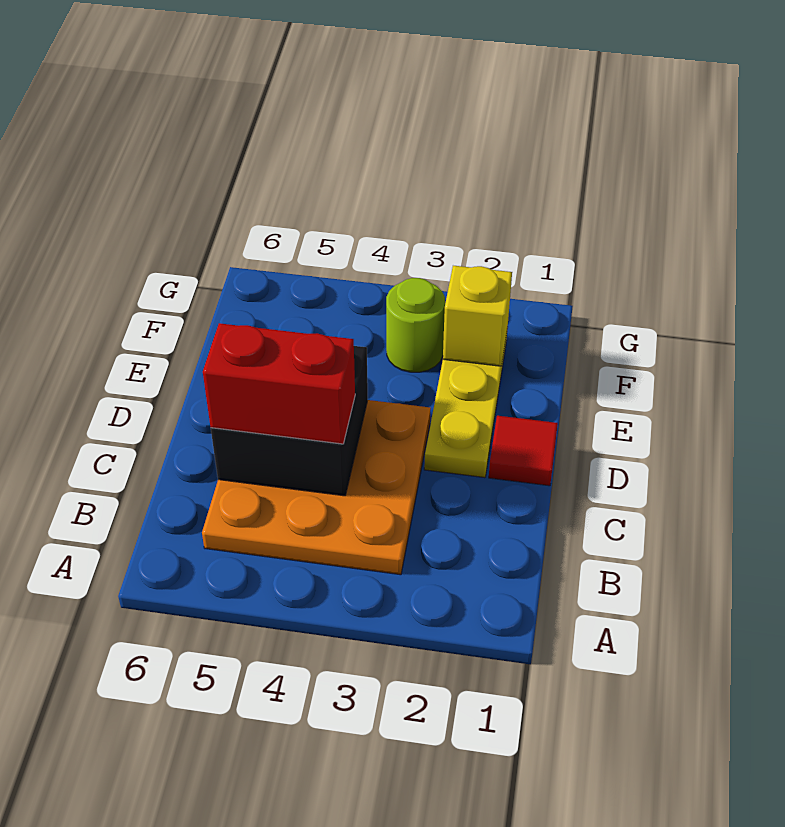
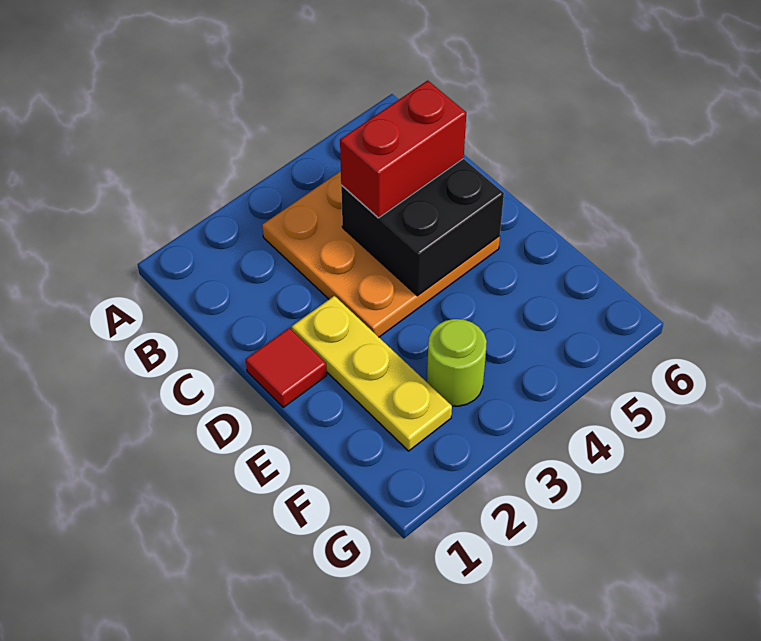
yellow 1x1 brick [443,266,512,366] -> none

